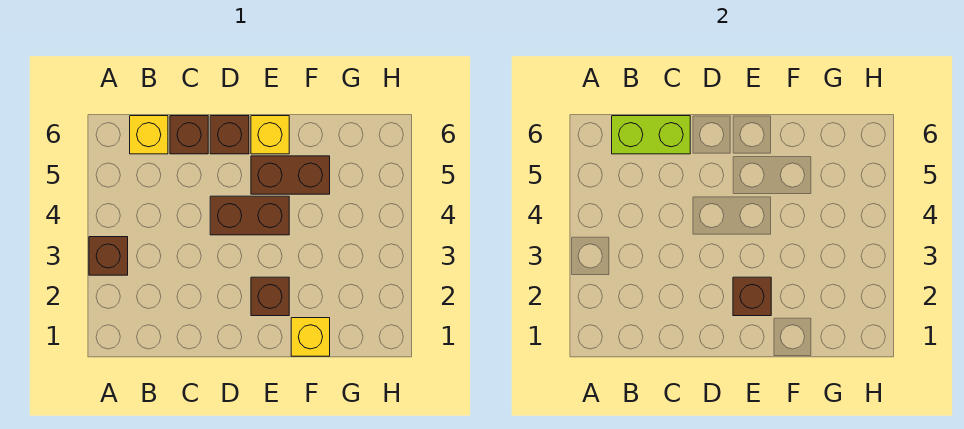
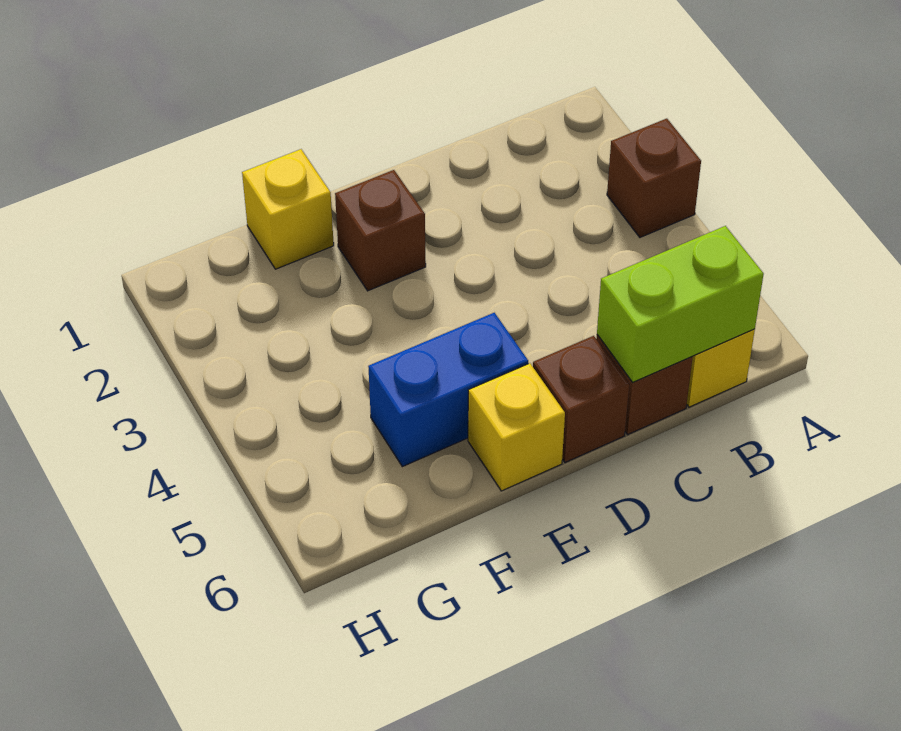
brown 1x2 brick [210,196,289,235] -> none
brown 1x1 brick [733,277,771,316] -> none
brown 1x2 brick [251,156,330,194] -> blue 1x2 brick [368,313,528,467]

